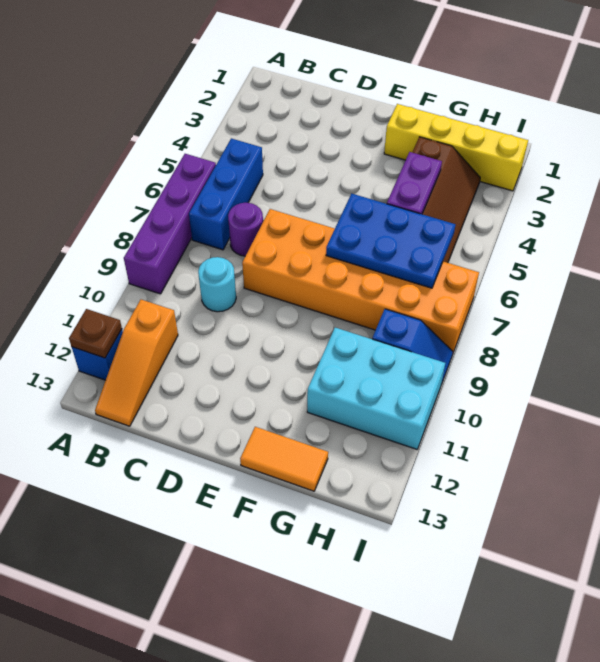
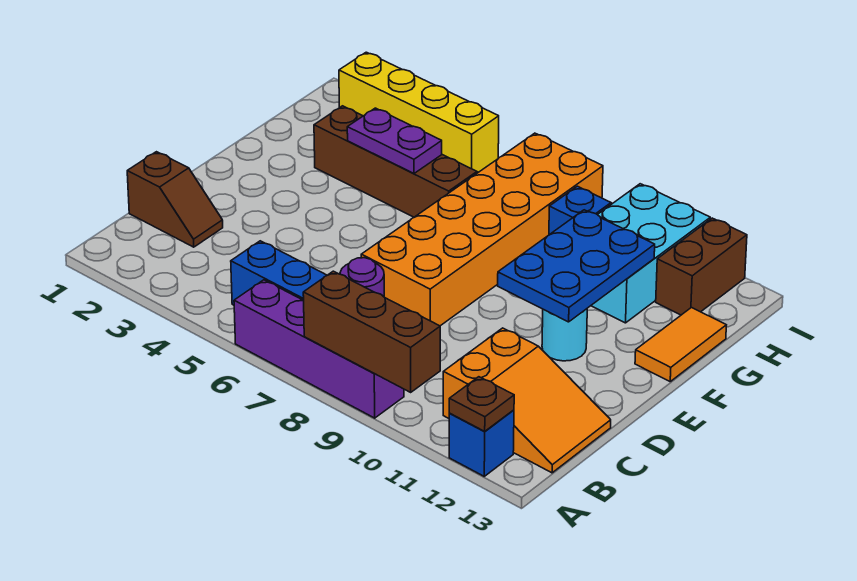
none -> brown 1x3 brick [303,271,440,392]
orange 1x3 slope [95,300,178,426] -> orange 2x3 slope [443,328,611,473]
none -> brown 1x2 slope [127,152,223,247]
cyan 1x1 round brick [198,257,236,312] -> cyan 1x1 round brick moved to [542,309,587,361]
yellow 1x4 brick [384,104,528,191] -> yellow 1x4 brick turned to [339,52,499,172]
blue 2x3 plate [326,194,456,288] -> blue 2x3 plate moved to [498,210,655,322]
none -> brown 1x2 brick [656,218,747,315]

